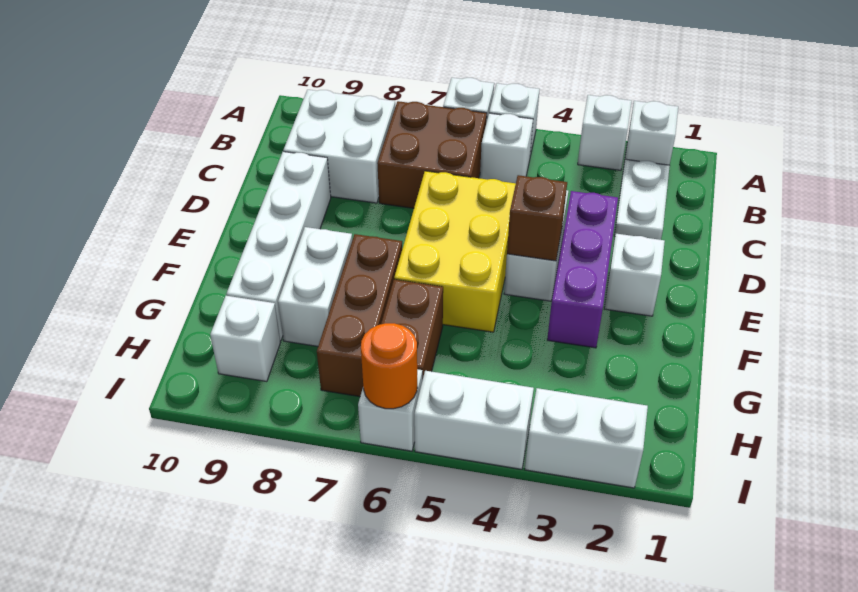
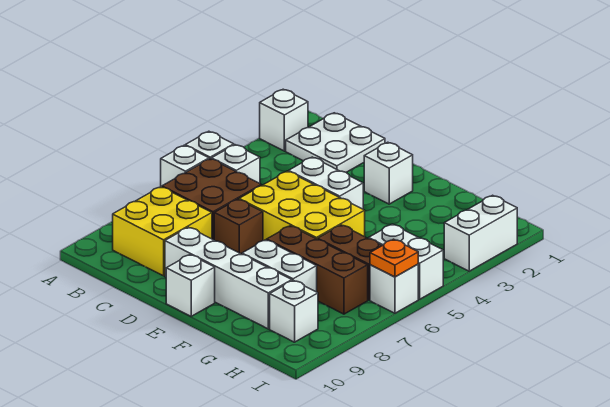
white 1x1 brick [578,95,632,170] -> white 1x1 brick moved to [166,255,215,316]
white 1x2 plate [614,159,670,240] -> white 2x2 plate [286,113,385,172]
white 2x2 brick [283,90,395,203] -> yellow 2x2 brick [113,187,212,276]
purple 1x3 brick [547,191,618,348] -> none
brown 1x1 brick [507,175,567,261] -> brown 1x1 brick moved to [214,199,263,254]
white 1x2 brick [414,371,534,469] -> white 1x2 brick turned to [368,224,443,299]
orange 1x1 round brick [361,323,417,409] -> orange 1x1 plate [370,239,418,277]

